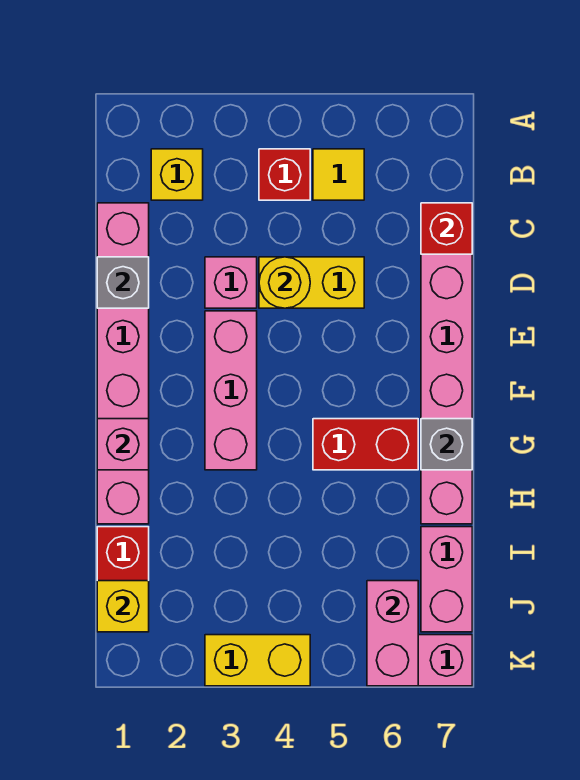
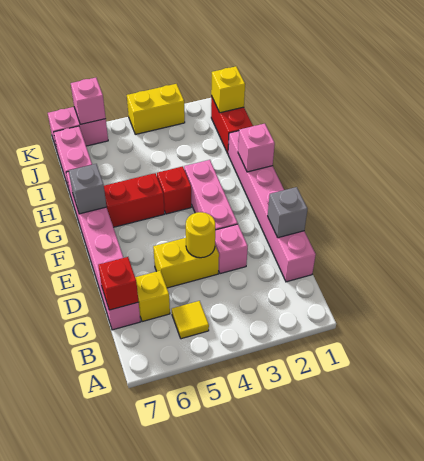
yellow 1x1 brick [151,149,203,200] -> yellow 1x1 brick moved to [135,271,170,322]
red 1x1 brick [259,149,310,200] -> red 1x1 brick moved to [157,166,191,214]
pink 1x2 brick [367,581,418,686] -> pink 1x1 brick [71,78,106,124]

